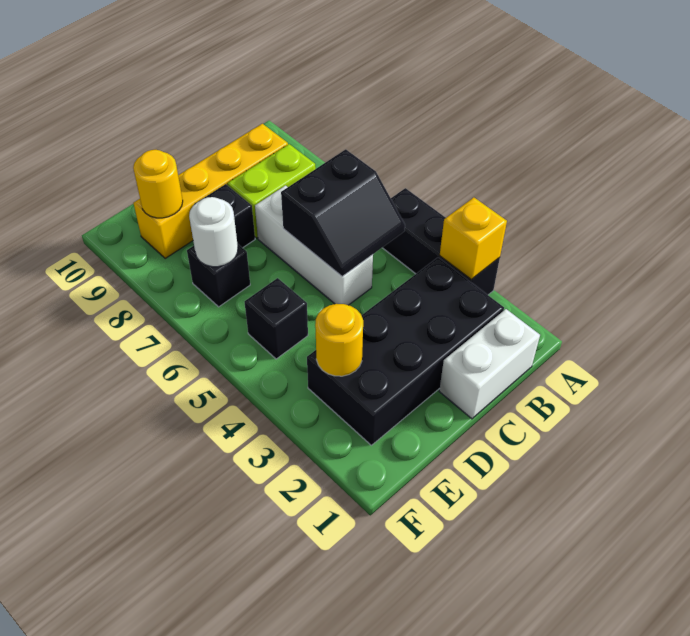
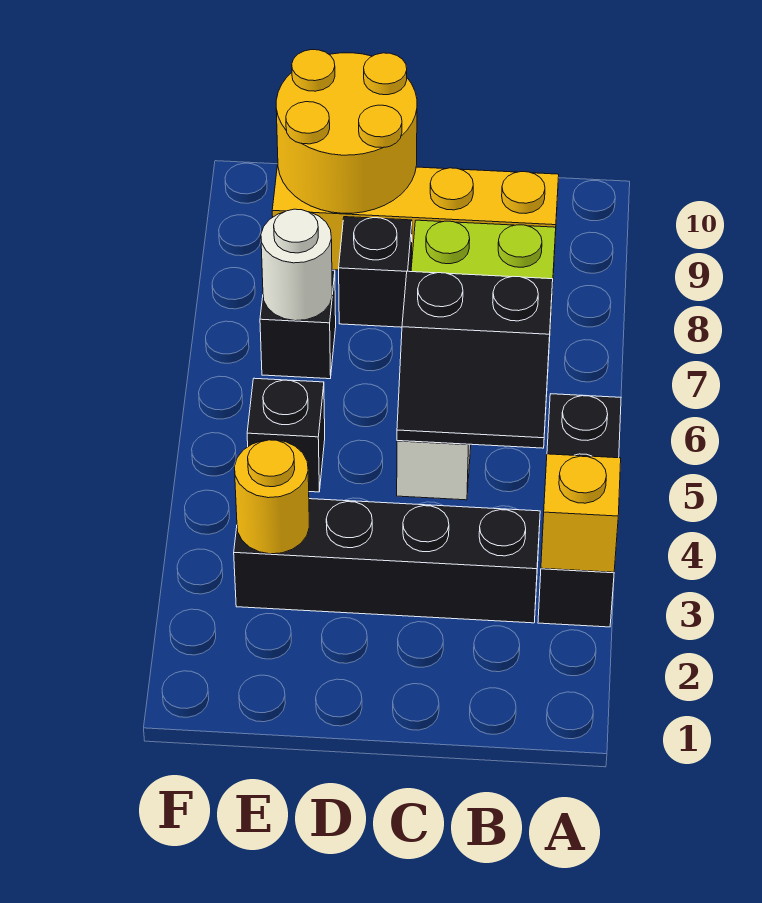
white 1x2 brick [439,309,540,419] -> none
black 2x4 brick [307,257,504,445] -> black 1x4 brick [234,499,540,623]
yellow 1x1 round brick [133,150,183,218] -> yellow 2x2 round brick [276,50,417,213]

